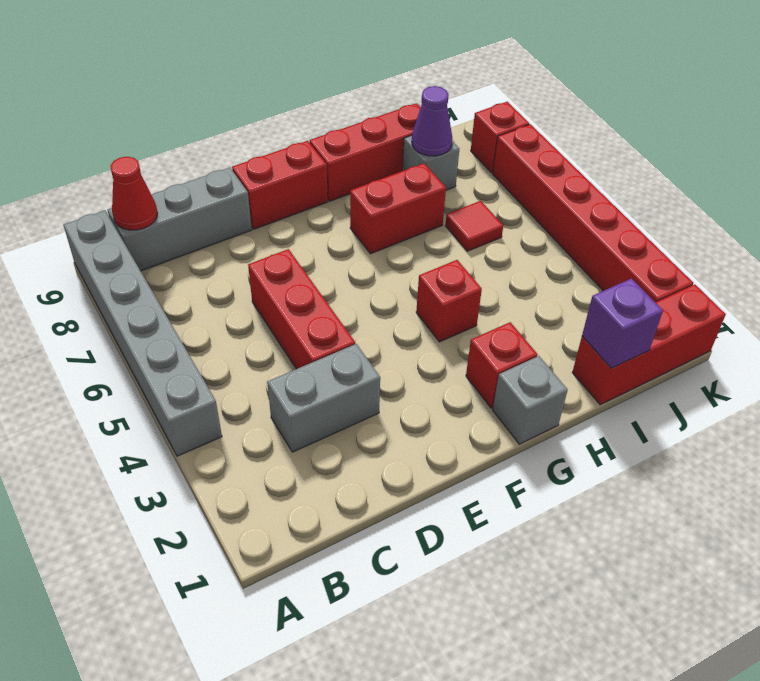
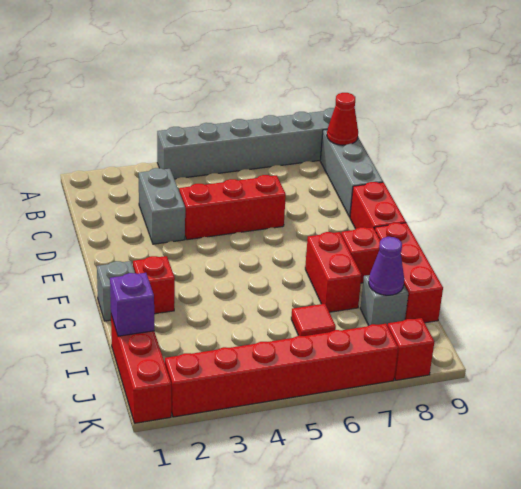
red 1x1 brick [416,260,482,342] -> red 1x1 brick moved to [341,227,380,283]

